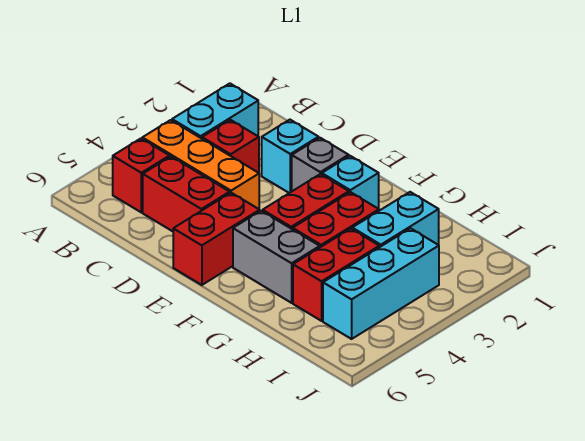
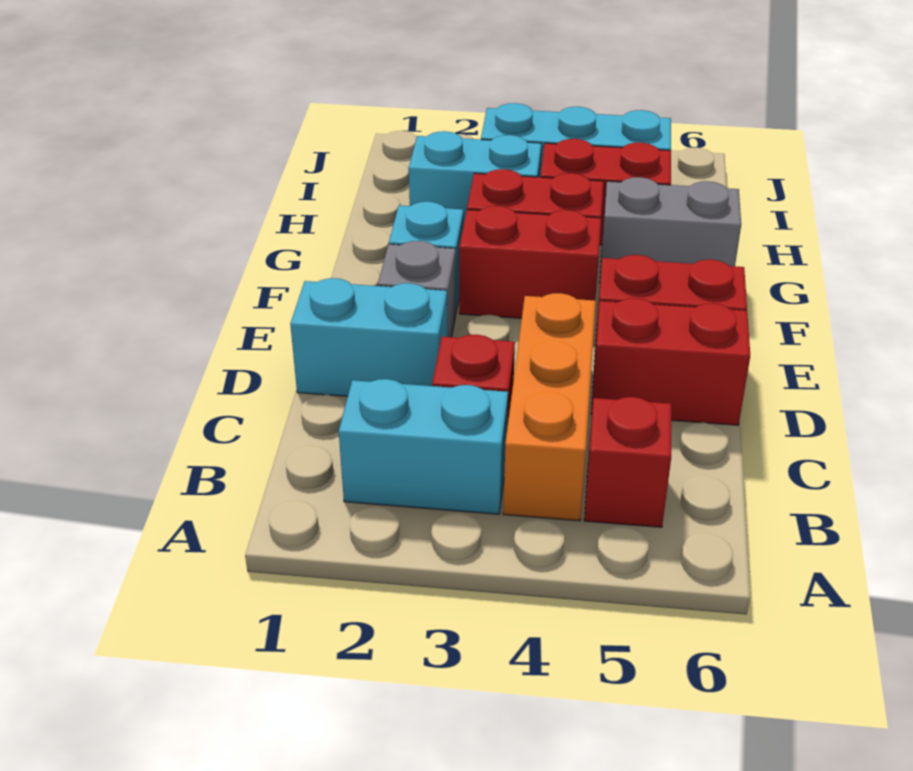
red 1x2 brick [143,157,230,231] -> red 1x2 brick turned to [591,298,750,425]
cyan 1x1 brick [262,120,319,193] -> cyan 1x2 brick [290,278,447,396]
grey 1x2 brick [233,211,320,303] -> grey 1x2 brick turned to [599,177,741,283]

